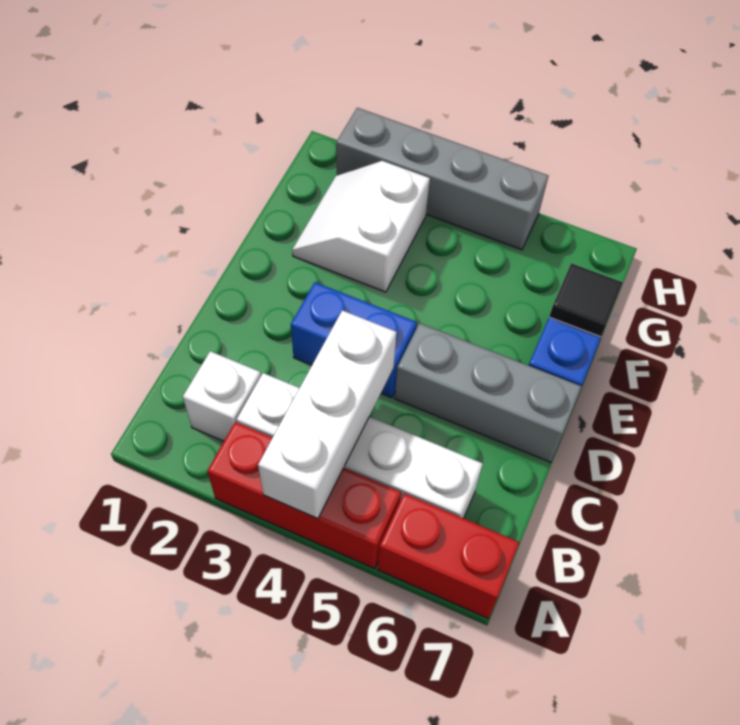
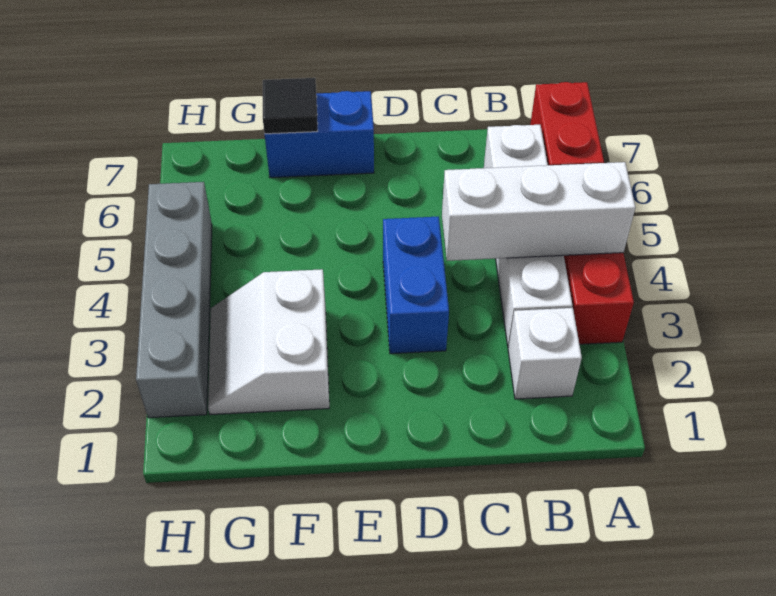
grey 1x3 brick [395,323,582,462] -> none
white 2x2 slope [292,161,430,292] -> white 2x2 slope turned to [208,269,329,415]

